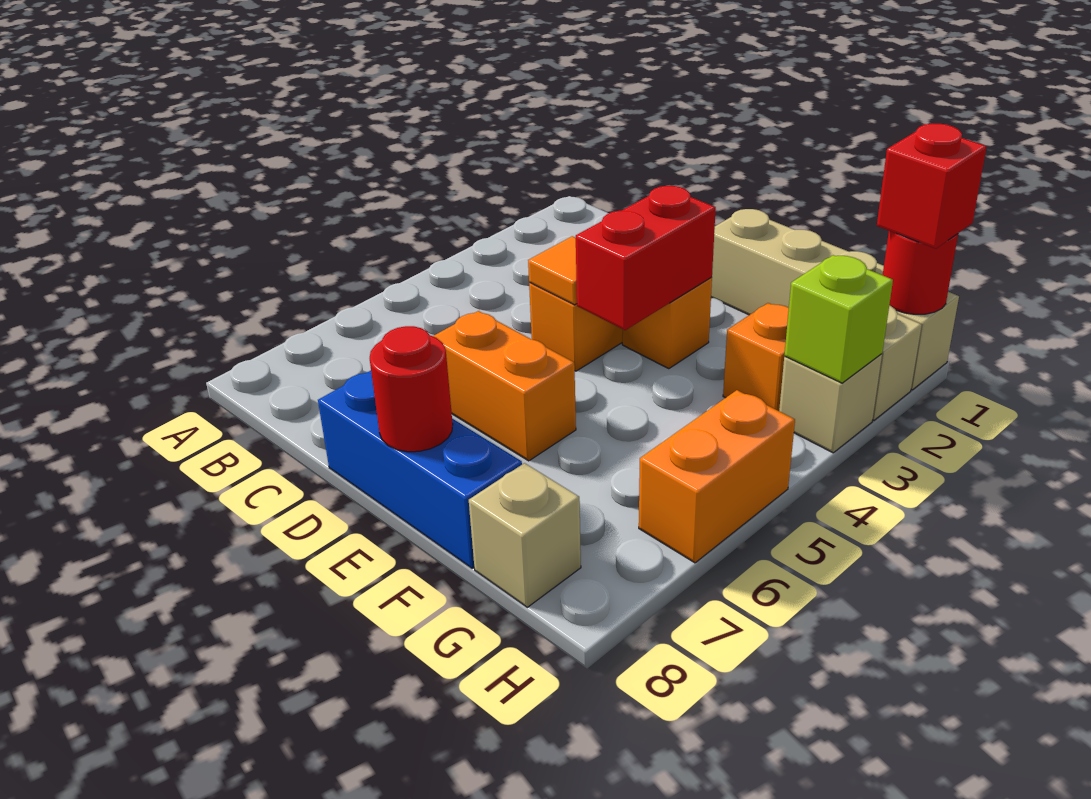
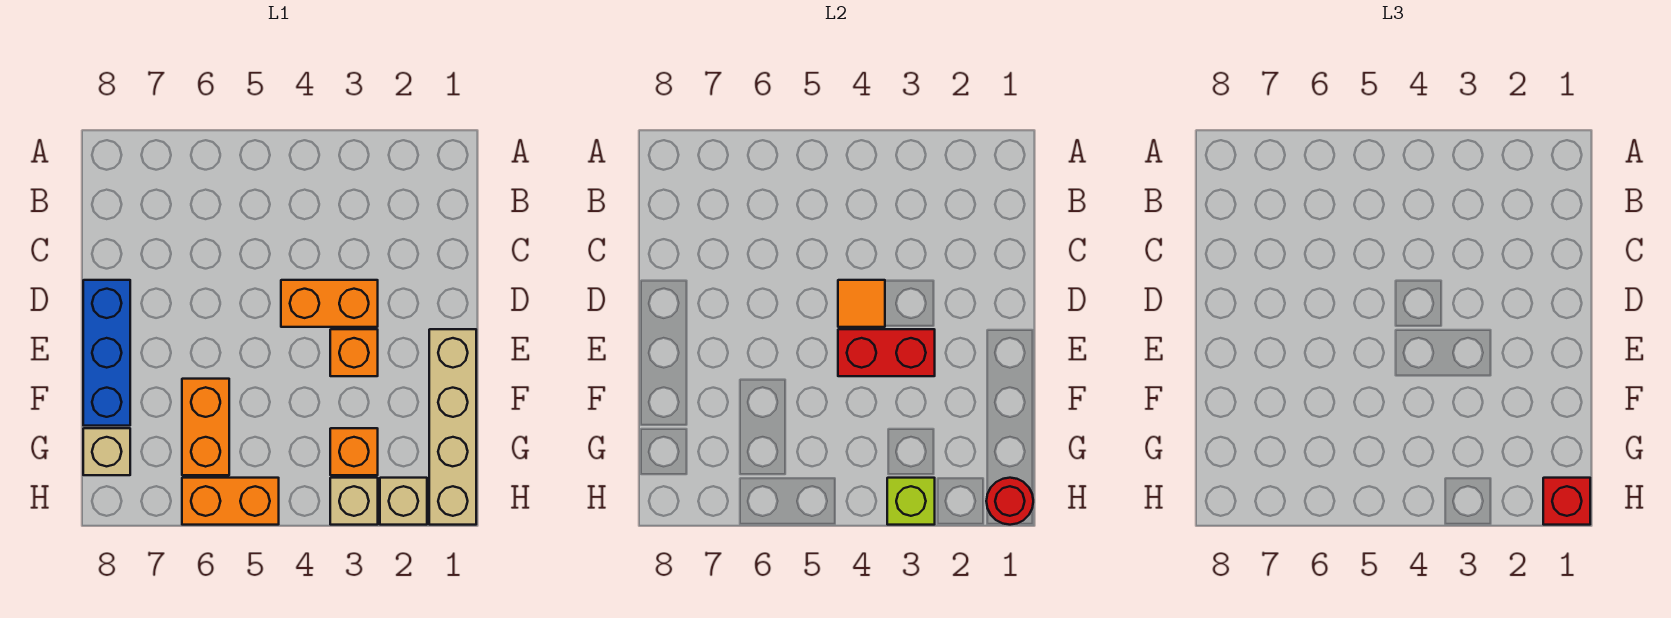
orange 1x2 brick [433,311,576,461] -> orange 1x2 brick moved to [182,379,229,475]
red 1x1 round brick [370,326,453,452] -> none

